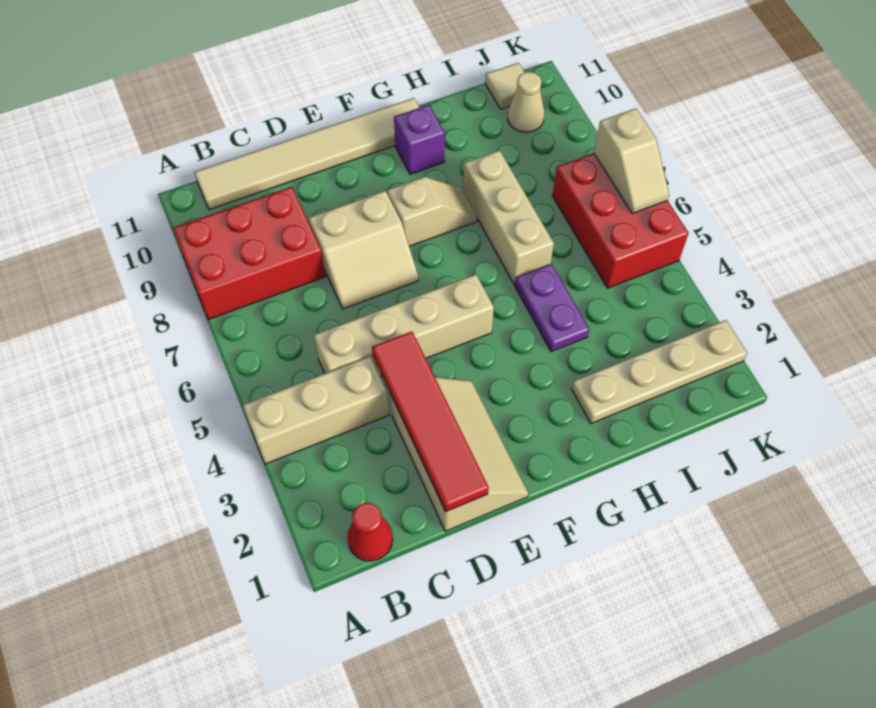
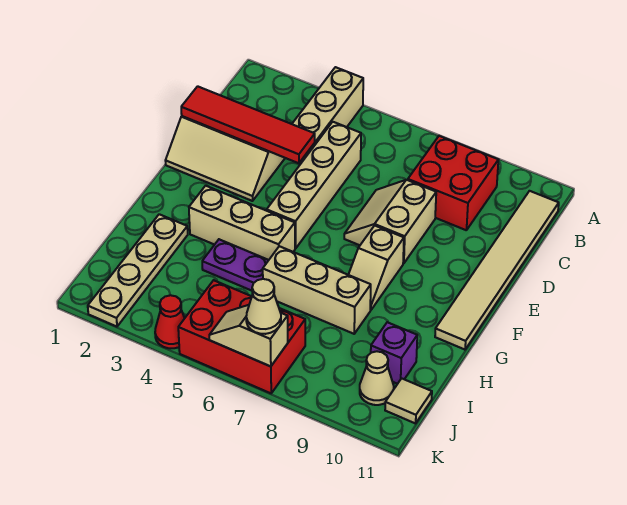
red 2x3 brick [173,187,325,320] -> red 2x2 brick [408,136,498,230]
red 1x1 cone [347,503,393,561] -> red 1x1 cone moved to [155,295,185,348]
none -> tan 1x3 brick [189,186,295,260]
purple 1x1 brick [394,105,445,174] -> purple 1x1 brick moved to [371,322,417,384]
none -> tan 1x1 cone [246,279,281,334]

